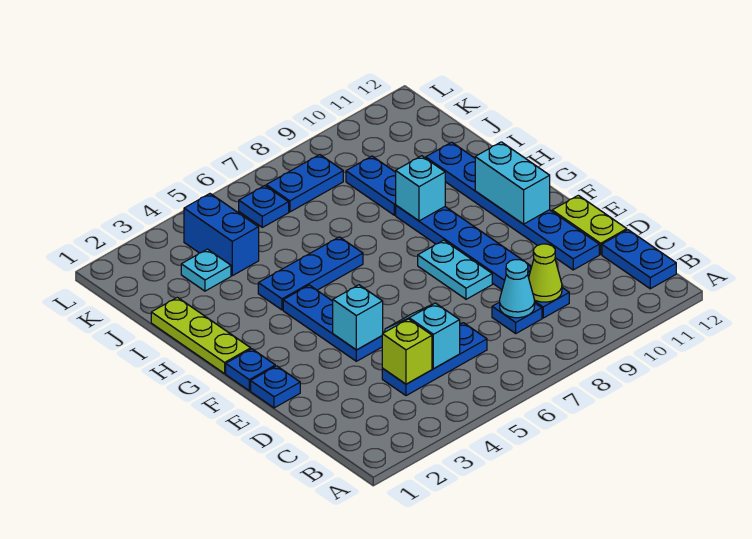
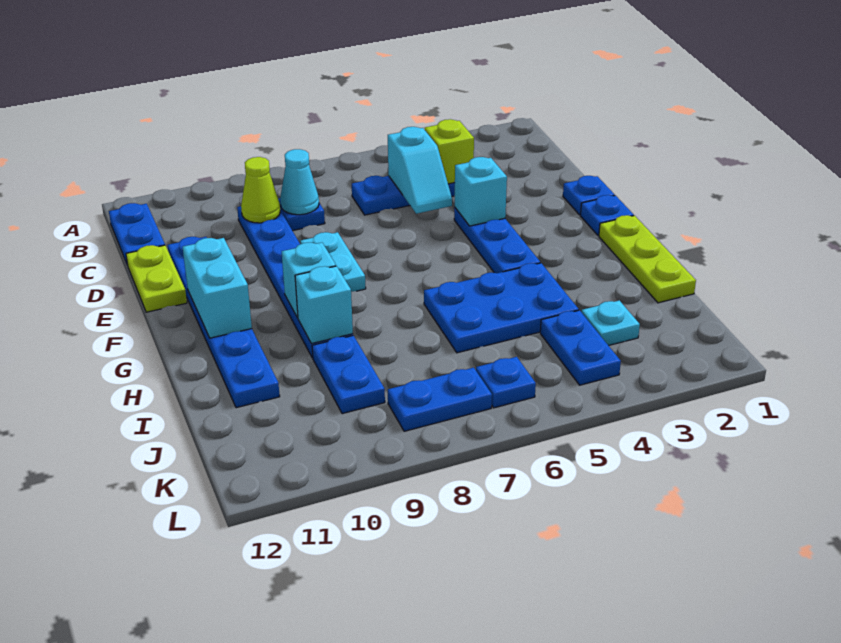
none -> cyan 1x1 brick [282,242,336,318]
blue 1x3 plate [258,237,363,310] -> blue 2x3 plate [424,263,579,353]
blue 1x2 brick [184,194,259,276] -> blue 1x2 plate [540,310,621,385]

